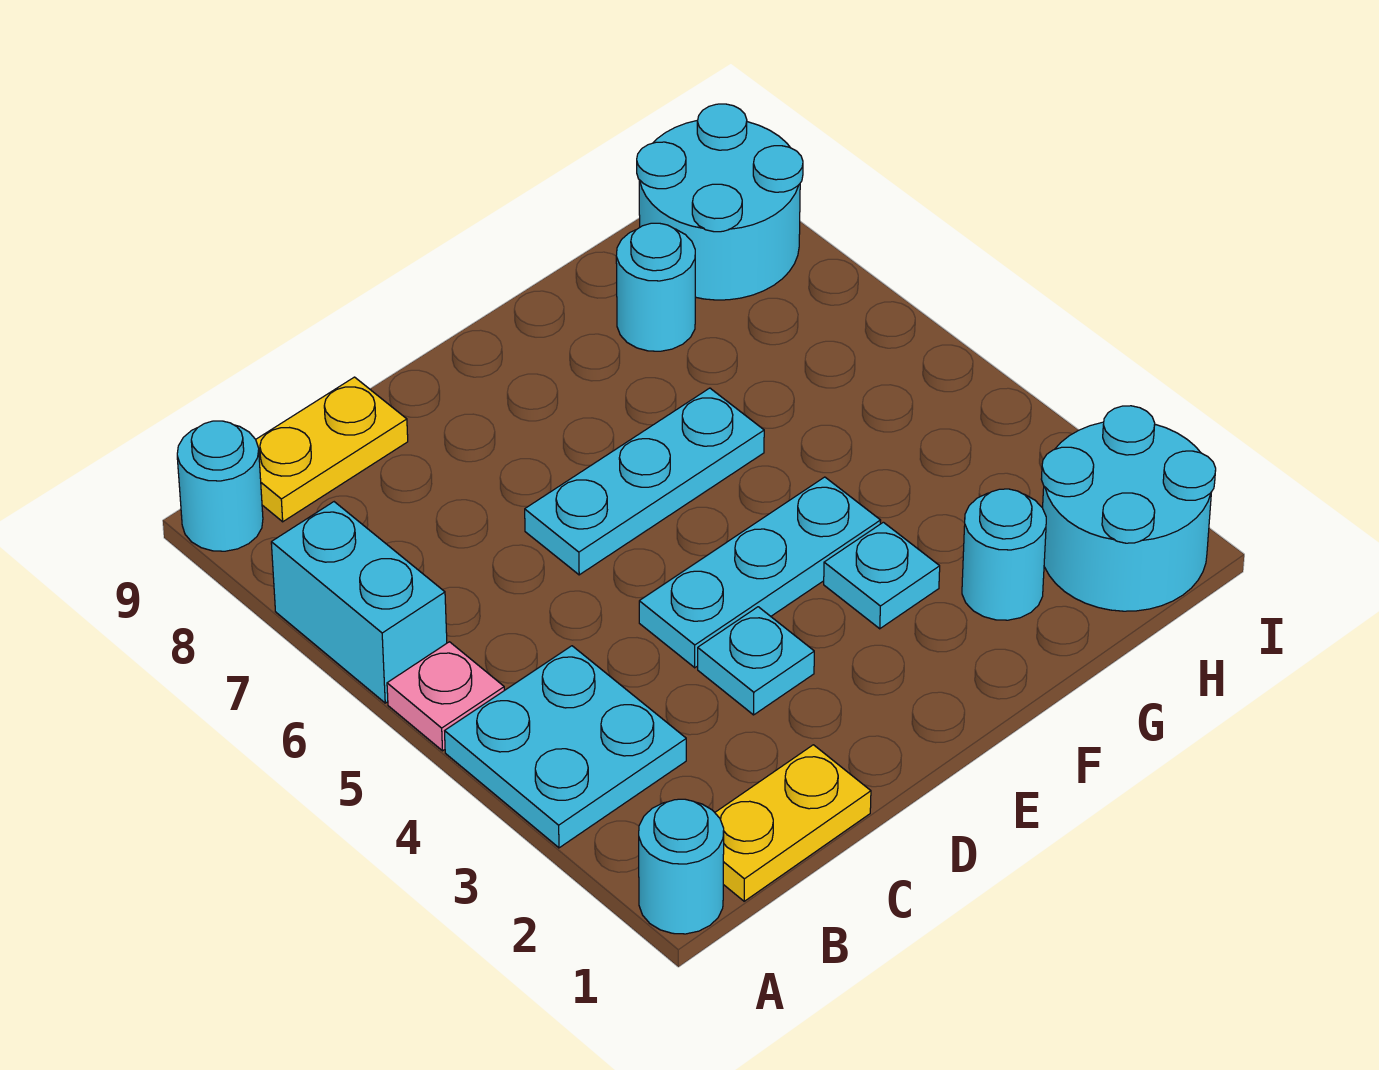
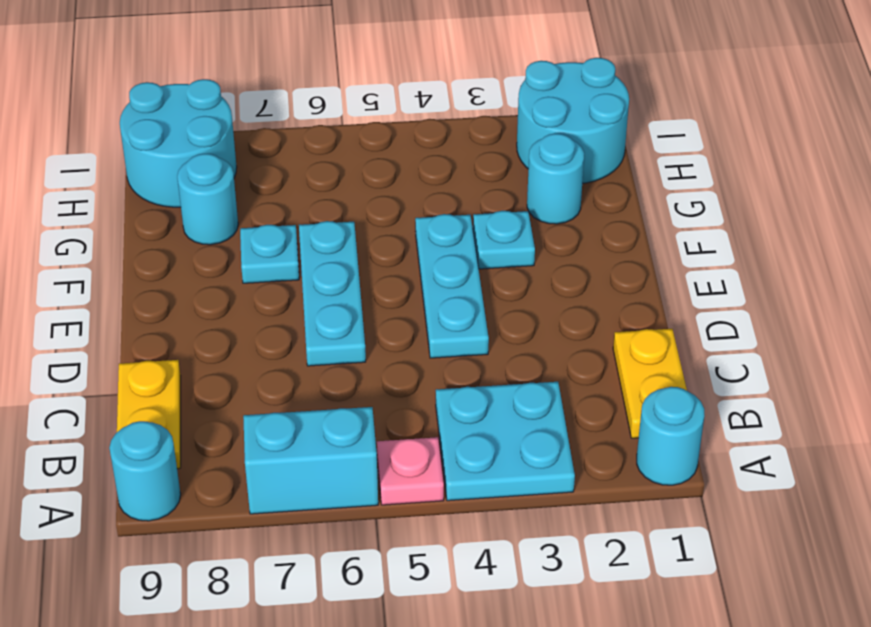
cyan 1x1 plate [698,607,814,715] -> cyan 1x1 plate moved to [240,225,299,283]

